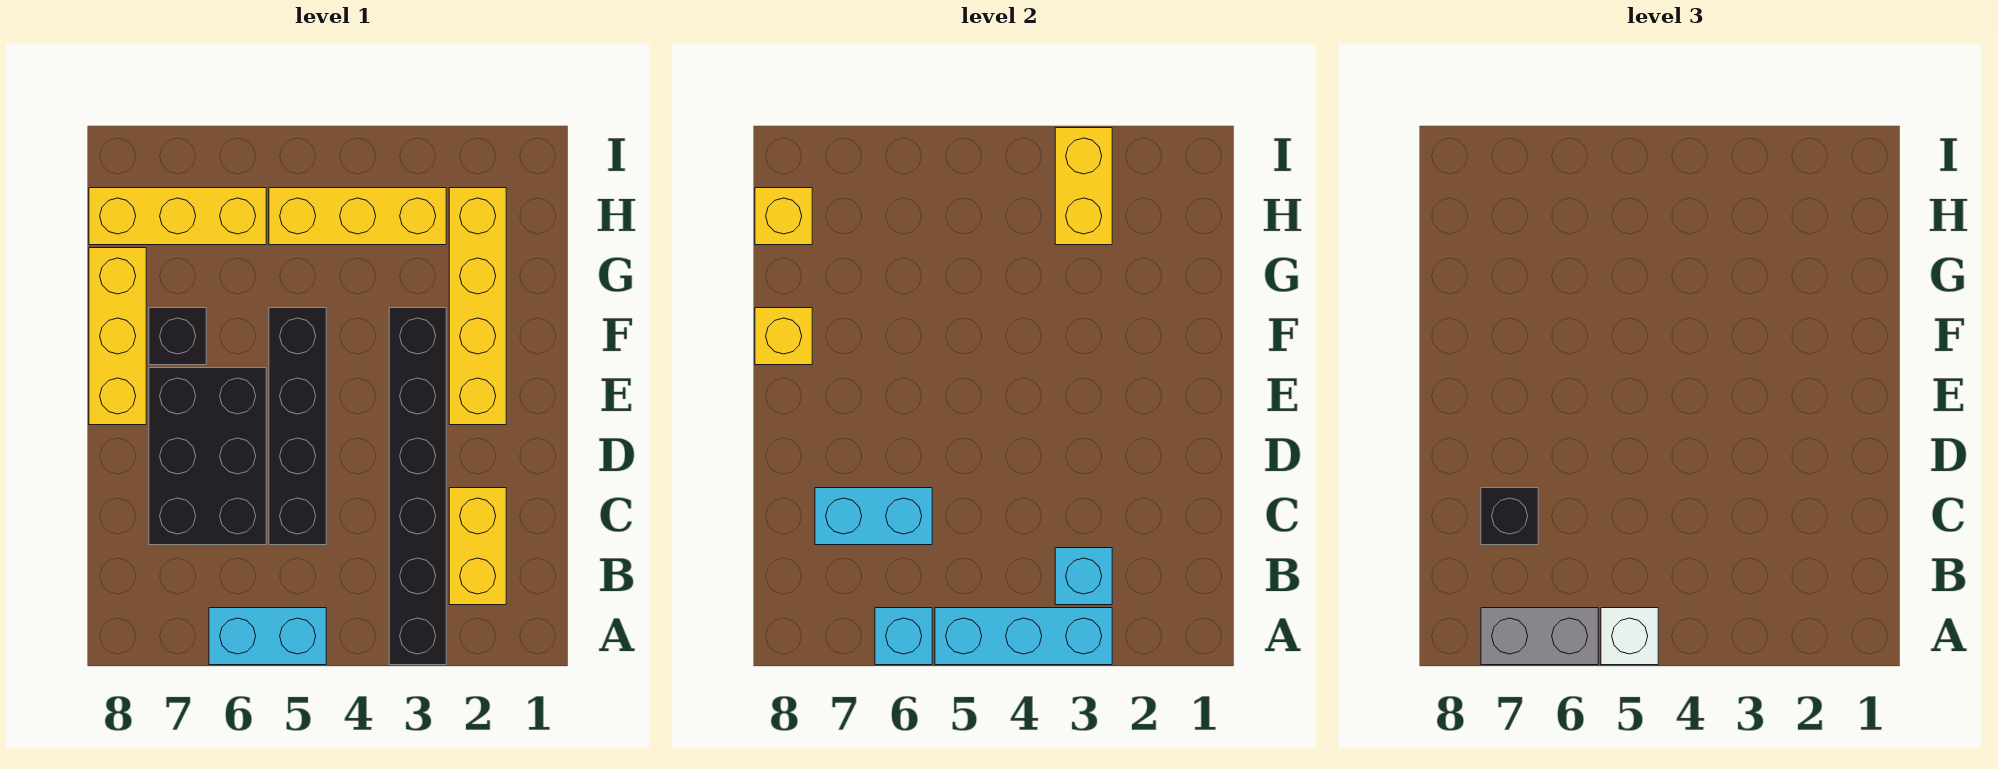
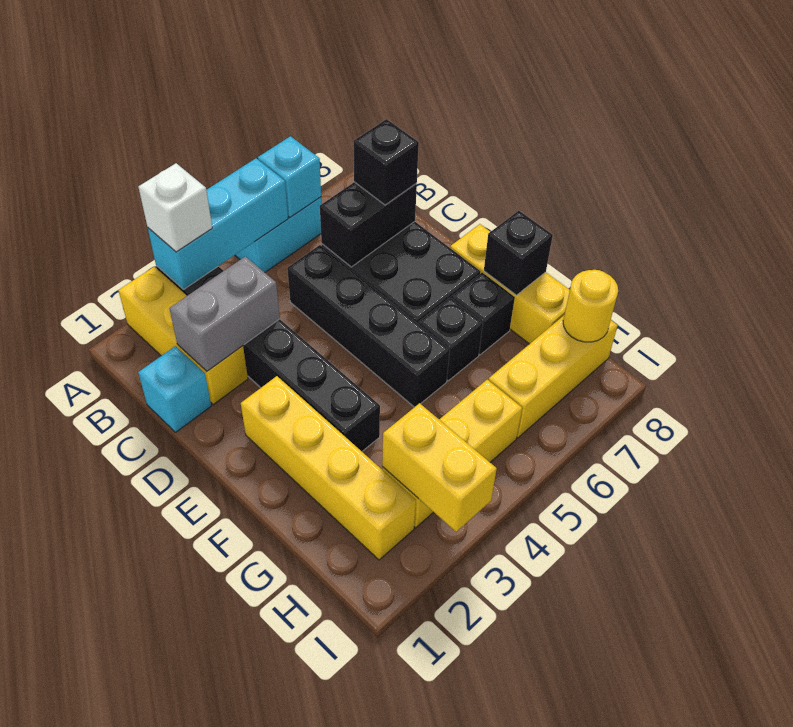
white 1x1 brick [1601,608,1658,665] -> white 1x1 brick moved to [138,163,212,252]
grey 1x2 brick [1481,608,1598,665] -> grey 1x2 brick moved to [169,256,280,371]
yellow 1x2 brick [449,488,506,605] -> yellow 1x3 brick [119,267,248,405]
cyan 1x1 brick [1055,548,1112,605] -> cyan 1x1 brick moved to [138,346,211,432]
cyan 1x2 brick [815,488,932,545] -> black 1x2 brick [320,182,417,267]
none -> black 1x1 brick [418,297,483,381]
yellow 1x1 brick [755,308,812,365] -> black 1x1 brick [484,211,553,295]
yellow 1x1 brick [755,188,812,245] -> yellow 1x1 round brick [563,270,618,342]

